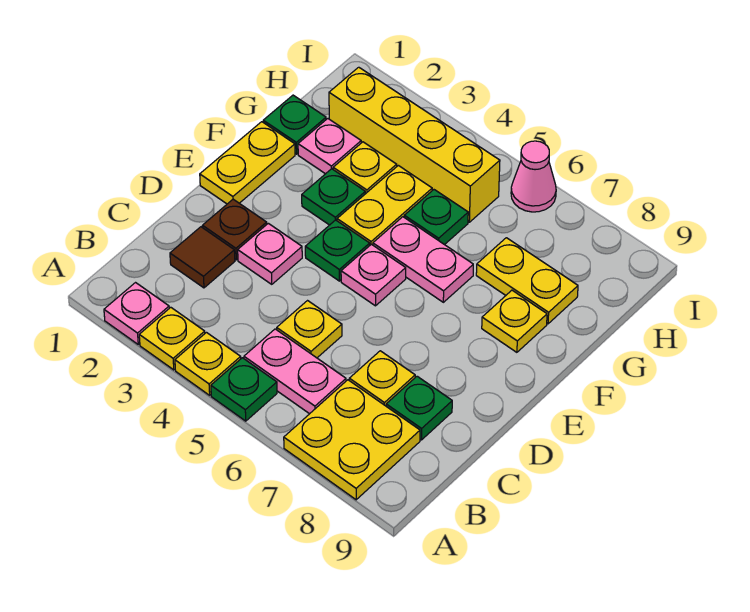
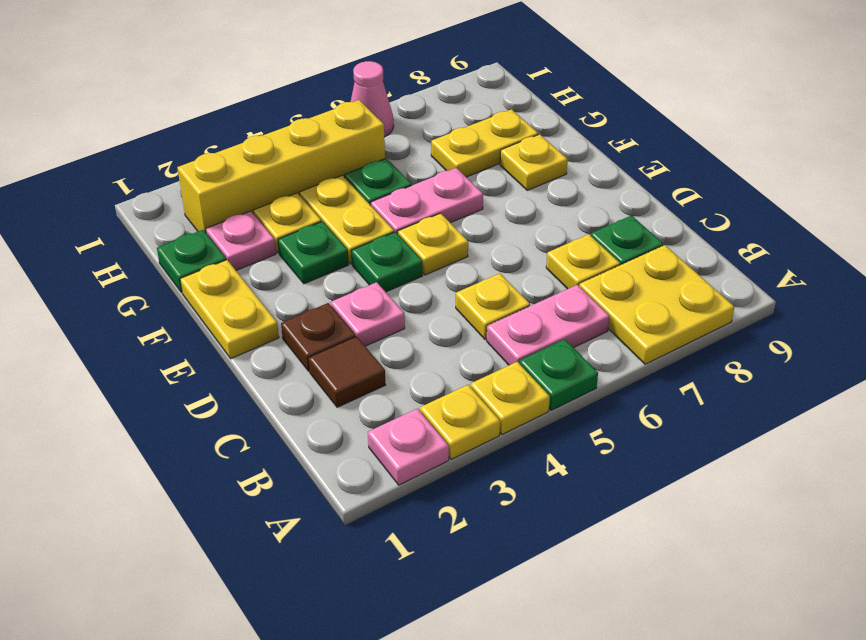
pink 1x1 plate [341,244,406,306] -> yellow 1x1 plate [398,213,468,275]

